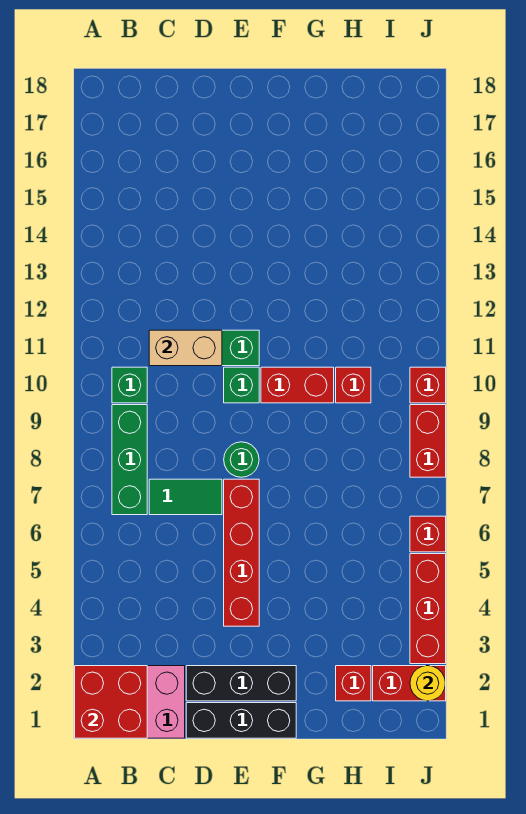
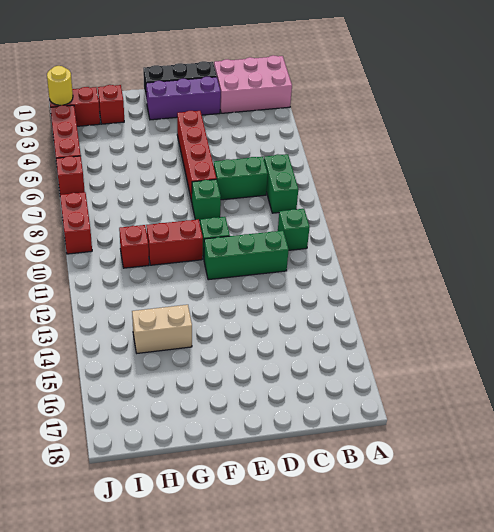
red 2x2 brick [75,666,147,738] -> none
green 1x3 brick [112,405,147,515] -> green 1x2 brick [264,154,298,213]
green 1x2 tile [149,479,222,515] -> green 1x2 brick [214,157,268,200]
tan 1x2 brick [149,330,222,366] -> tan 1x2 brick moved to [132,305,192,353]
black 1x3 brick [186,666,296,701] -> purple 1x3 brick [146,77,221,120]
green 1x1 round brick [224,442,259,477] -> green 1x1 brick [192,179,221,221]
red 1x1 brick [410,367,446,403] -> none

